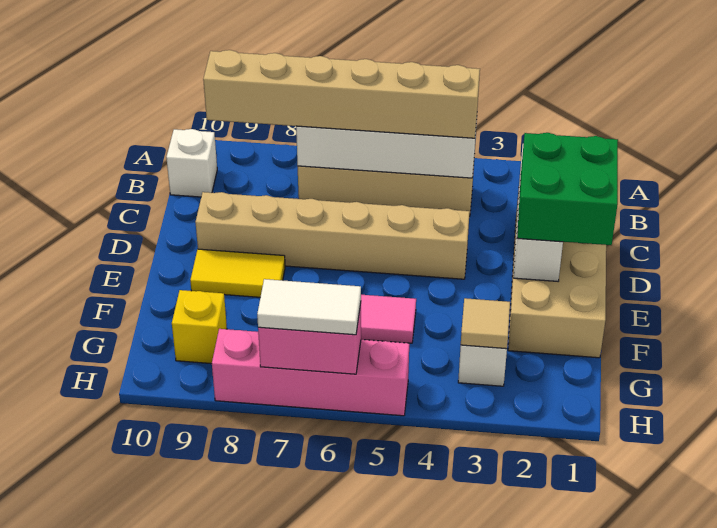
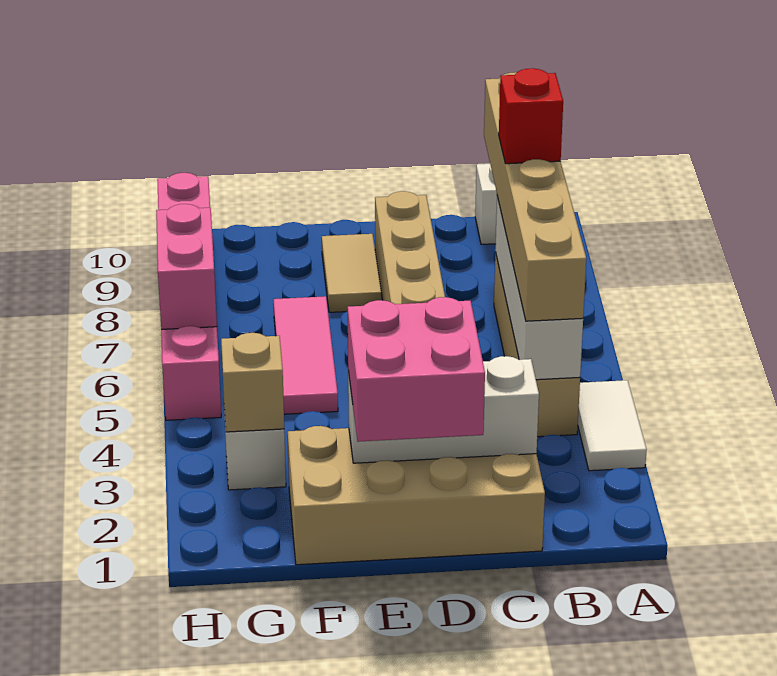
none -> red 1x1 brick [499,68,563,164]
green 2x2 brick [517,133,618,245] -> pink 2x2 brick [348,297,485,442]
yellow 1x2 tile [190,249,285,297] -> tan 1x2 tile [322,234,381,312]
tan 1x1 tile [461,298,510,349] -> tan 1x1 brick [221,333,284,432]
yellow 1x1 brick [172,290,227,364] -> none
pink 1x4 brick [212,329,409,416] -> pink 1x6 brick [157,173,221,420]
white 1x2 tile [257,279,361,335] -> white 1x2 tile moved to [578,380,647,471]

